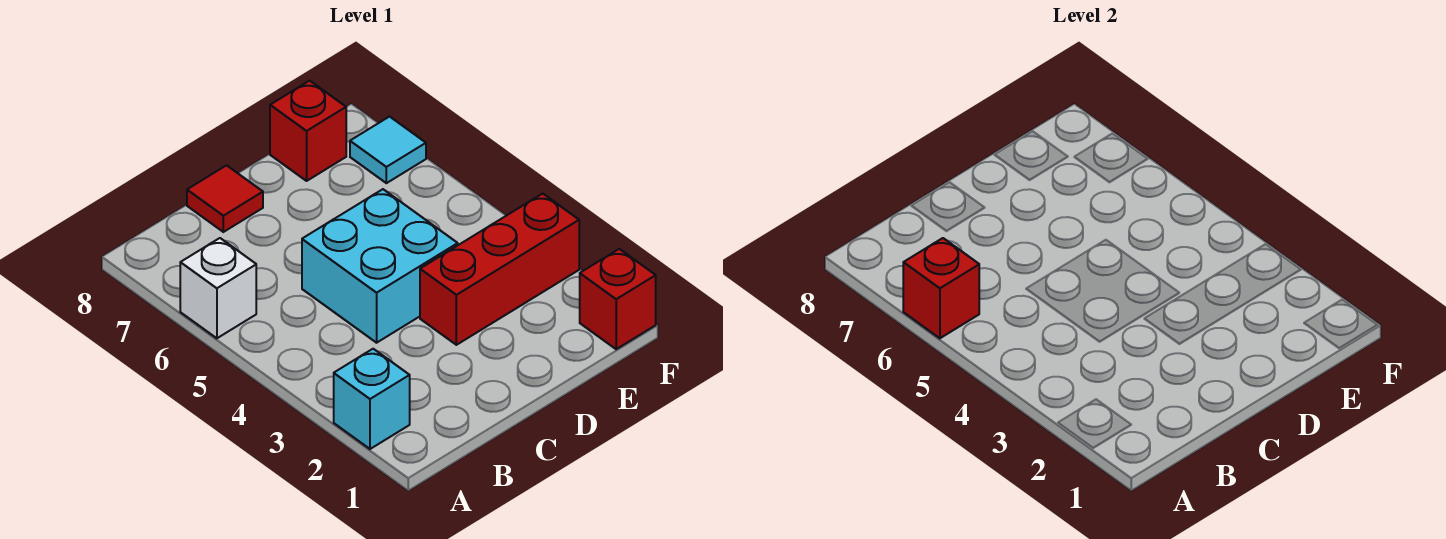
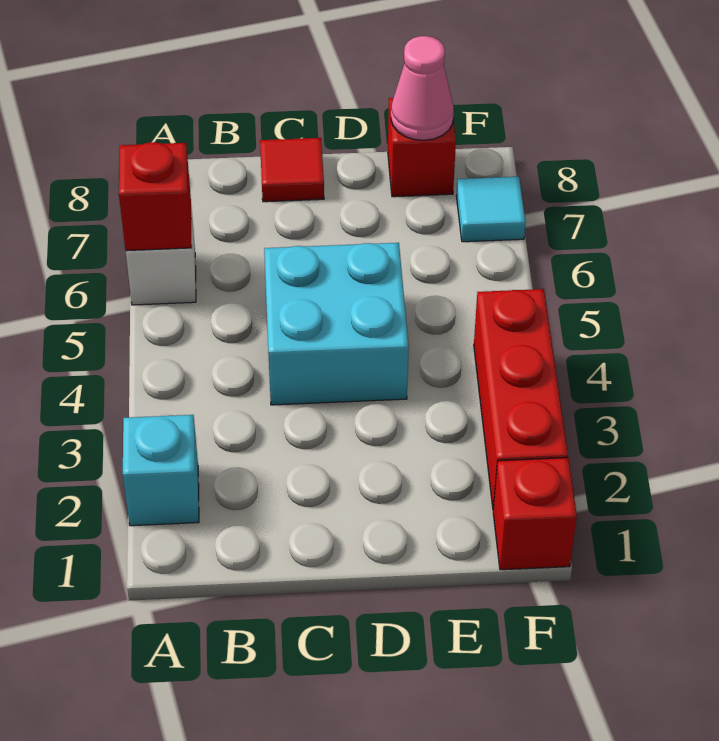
red 1x3 brick [420,194,579,345] -> red 1x3 brick turned to [474,289,568,508]
none -> pink 1x1 cone [391,36,454,140]

